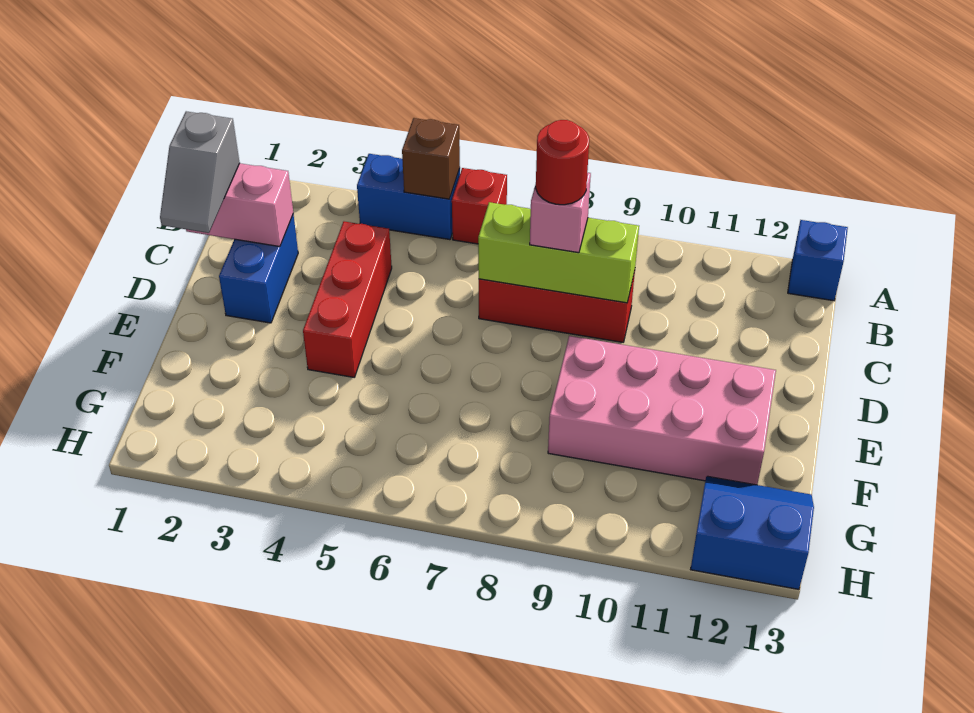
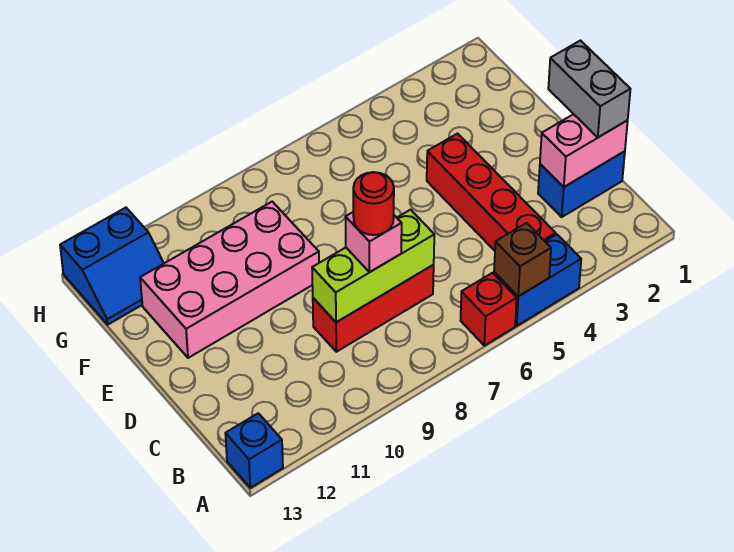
grey 1x2 slope [160,111,240,233] -> grey 1x2 brick [548,41,630,137]
blue 1x2 brick [219,214,298,323] -> blue 1x2 brick turned to [538,151,625,217]
red 1x3 brick [303,221,392,377] -> red 1x4 brick [427,134,556,251]

